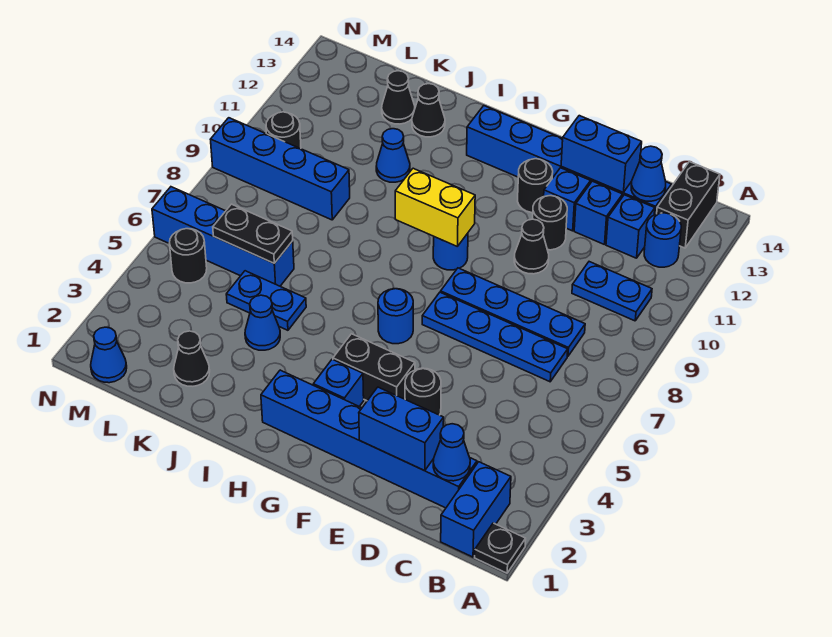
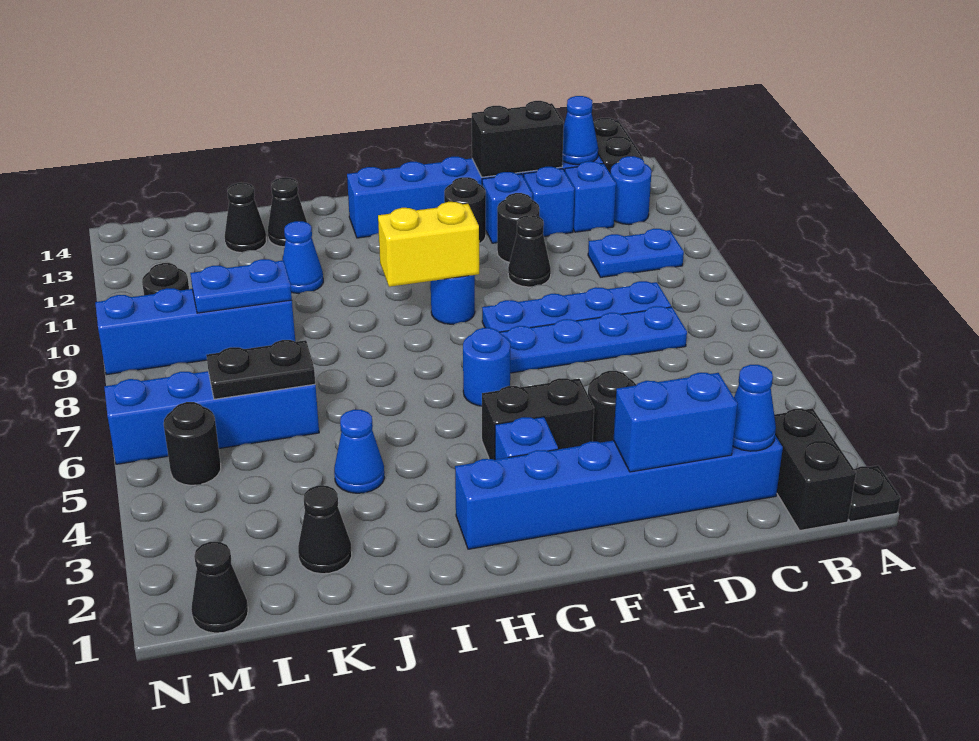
blue 1x2 brick [441,462,511,557] -> black 1x2 brick [774,408,856,530]
blue 1x2 brick [561,116,642,192] -> black 1x2 brick [472,101,564,177]
blue 1x2 plate [226,271,306,330] -> blue 1x2 plate moved to [190,259,292,313]
blue 1x1 cone [91,327,127,383] -> black 1x1 cone [191,542,248,633]

